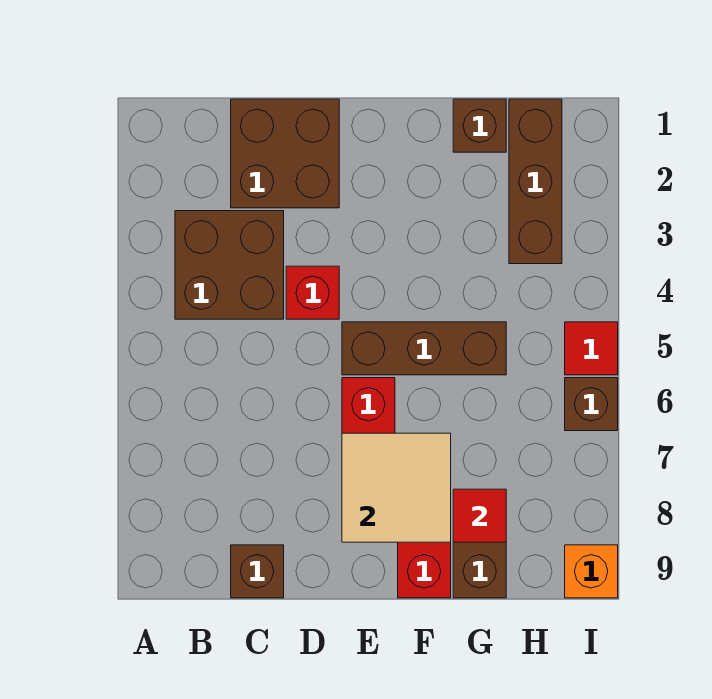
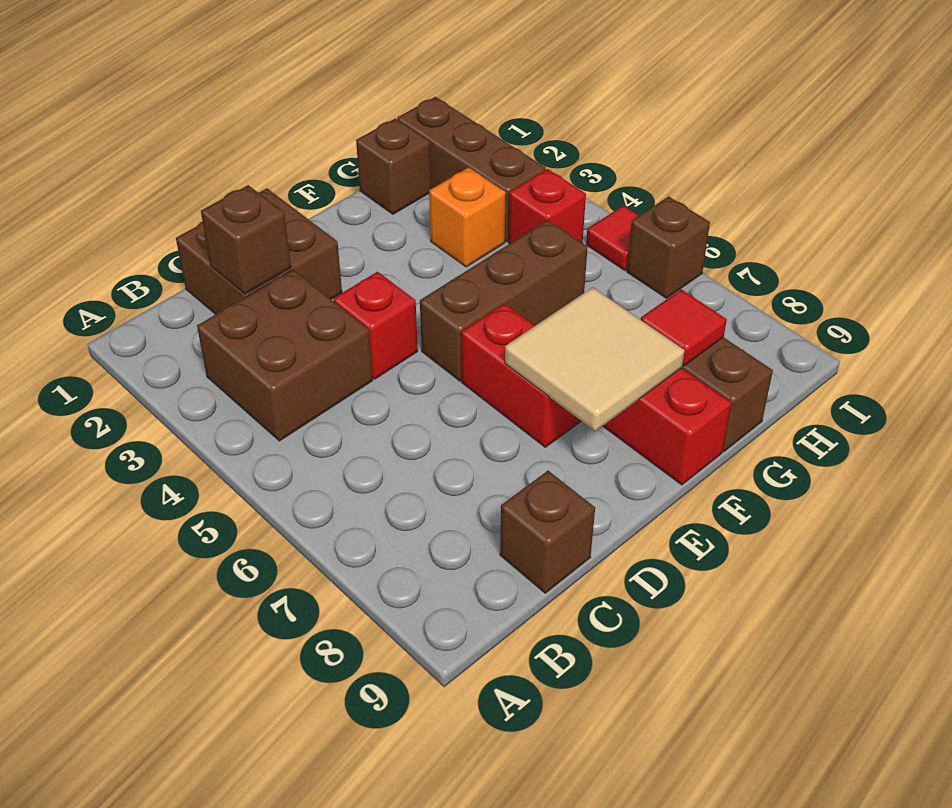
none -> brown 1x1 brick [201,185,291,294]
none -> red 1x1 brick [508,169,586,244]
orange 1x1 brick [565,545,618,598] -> orange 1x1 brick moved to [429,167,506,267]

